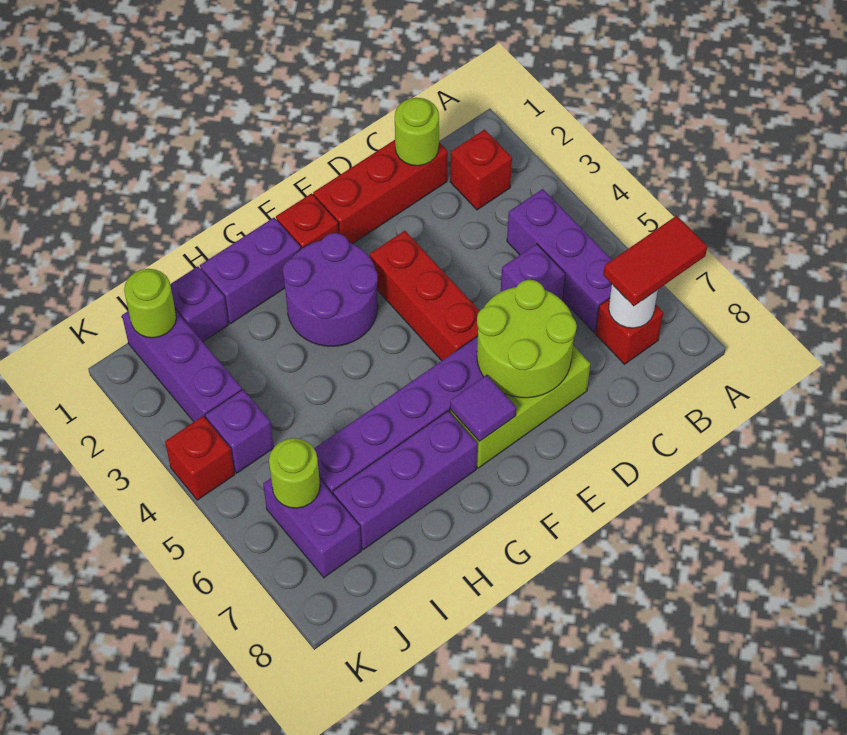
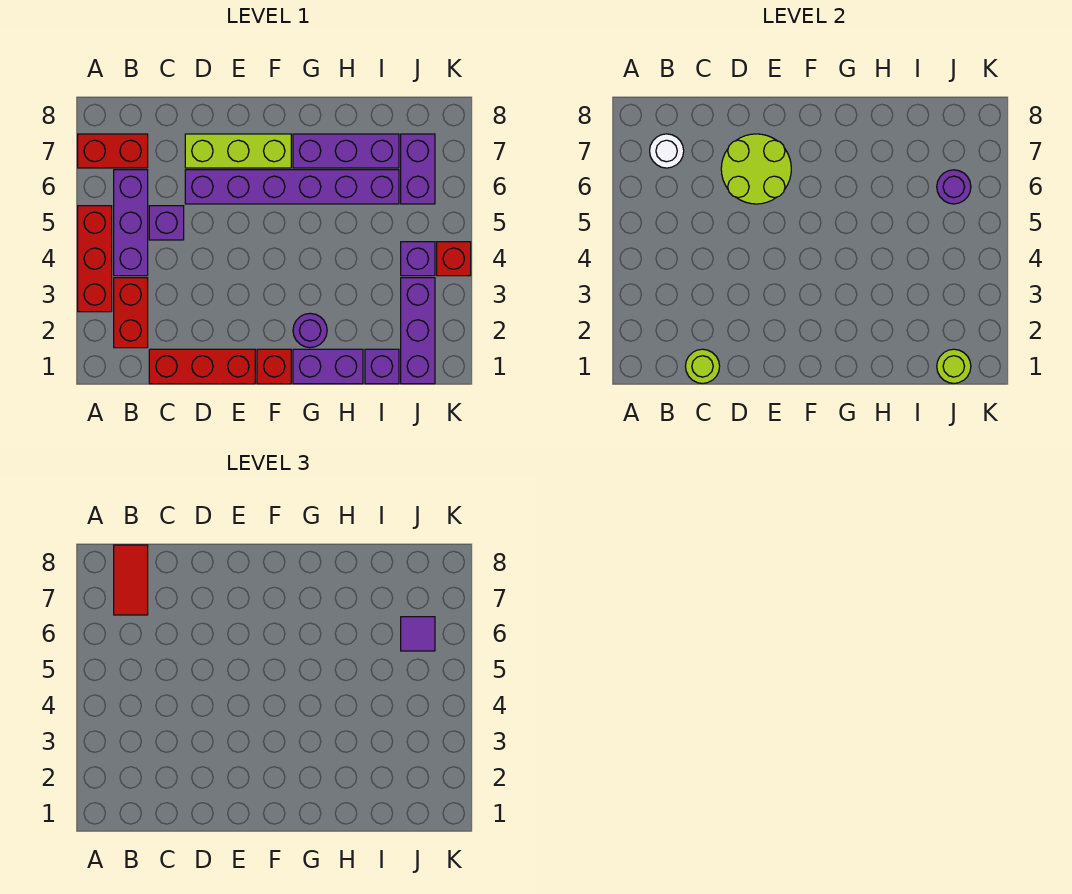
red 1x2 tile [603,216,707,306] -> red 1x2 tile turned to [114,545,148,615]
red 1x1 brick [450,130,512,210] -> red 1x2 brick [114,278,148,348]
red 1x1 brick [596,299,663,364] -> red 1x2 brick [78,134,148,168]
red 1x3 brick [370,231,480,361] -> red 1x3 brick moved to [78,206,112,312]
purple 2x2 round brick [283,233,378,346] -> purple 1x1 round brick [293,313,327,348]
purple 1x1 tile [450,375,516,442] -> purple 1x1 tile moved to [401,617,435,651]
lime 1x1 round brick [269,438,320,508] -> purple 1x1 round brick [937,170,971,204]

